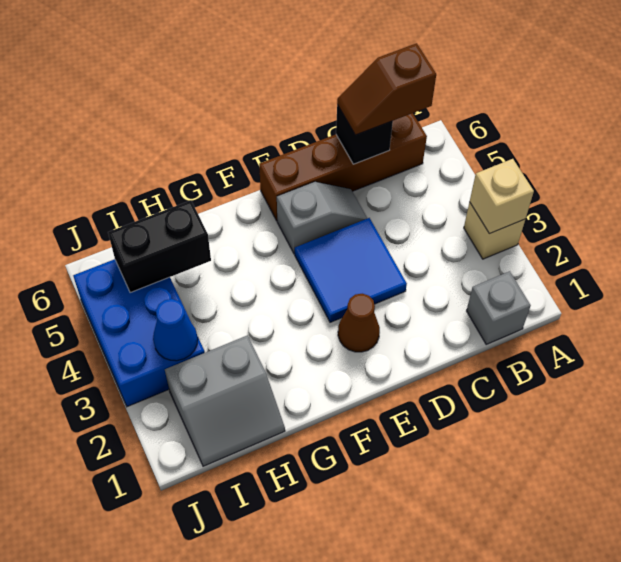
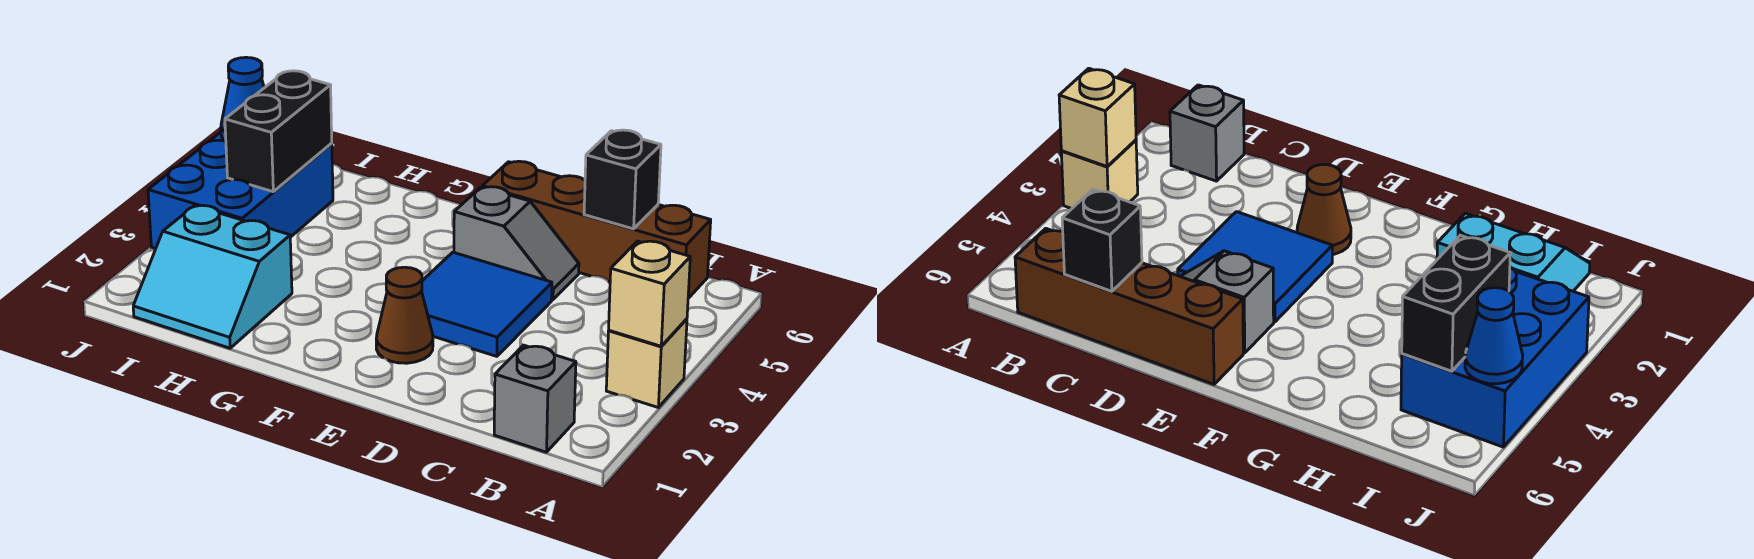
brown 1x2 slope [337,43,436,135] -> none
grey 2x2 slope [165,335,285,466] -> cyan 2x2 slope [133,205,292,348]
black 1x2 brick [108,200,211,293] -> black 1x2 brick turned to [225,71,332,192]
blue 1x1 cone [153,299,198,361] -> blue 1x1 cone moved to [221,57,264,141]

